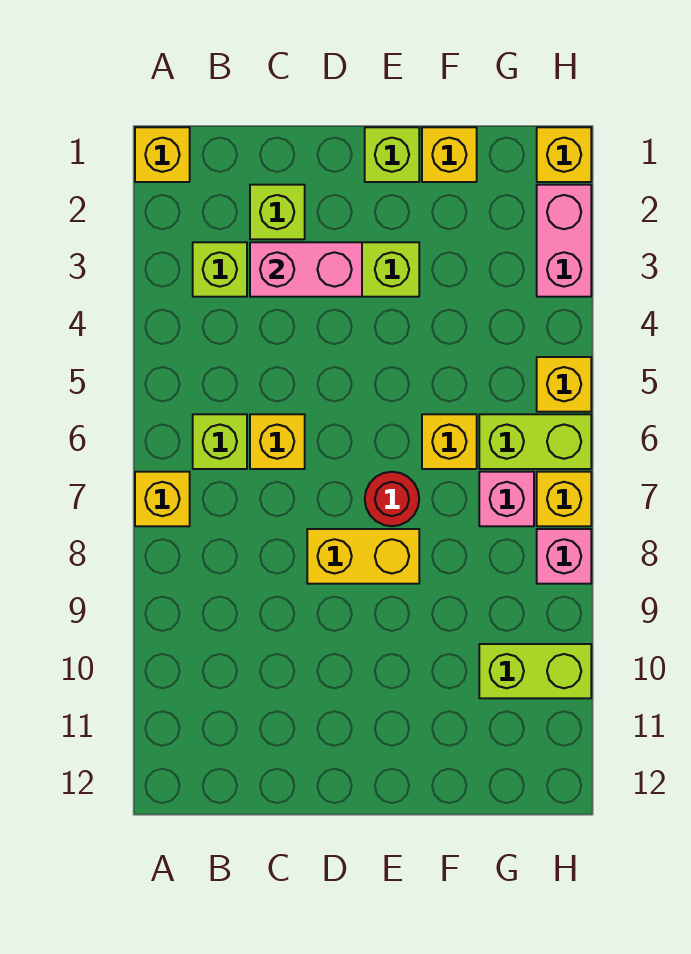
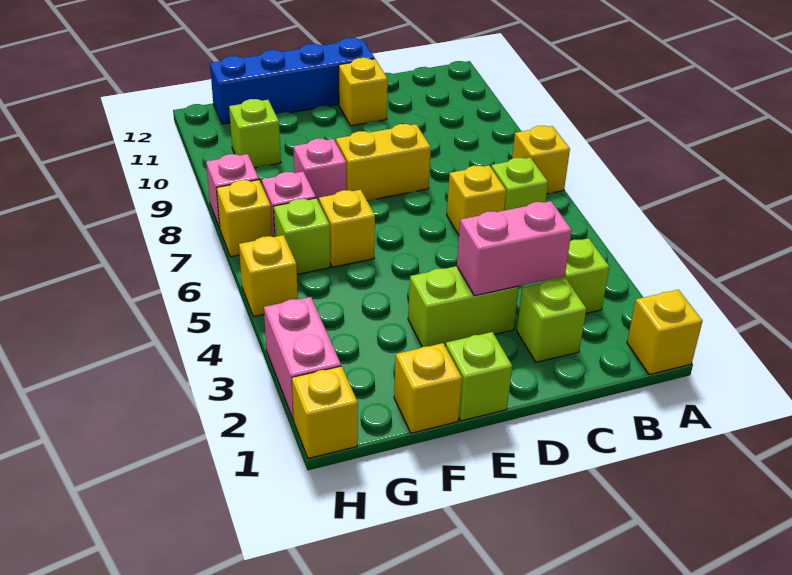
none -> yellow 1x1 brick [339,58,388,126]
none -> blue 1x4 brick [210,38,375,124]
red 1x1 round brick [365,472,419,526] -> none
none -> pink 1x1 brick [293,139,346,202]
lime 1x2 brick [479,414,591,469] -> lime 1x1 brick [273,198,330,274]
lime 1x2 brick [479,644,591,698] -> lime 1x1 brick [229,99,281,168]

